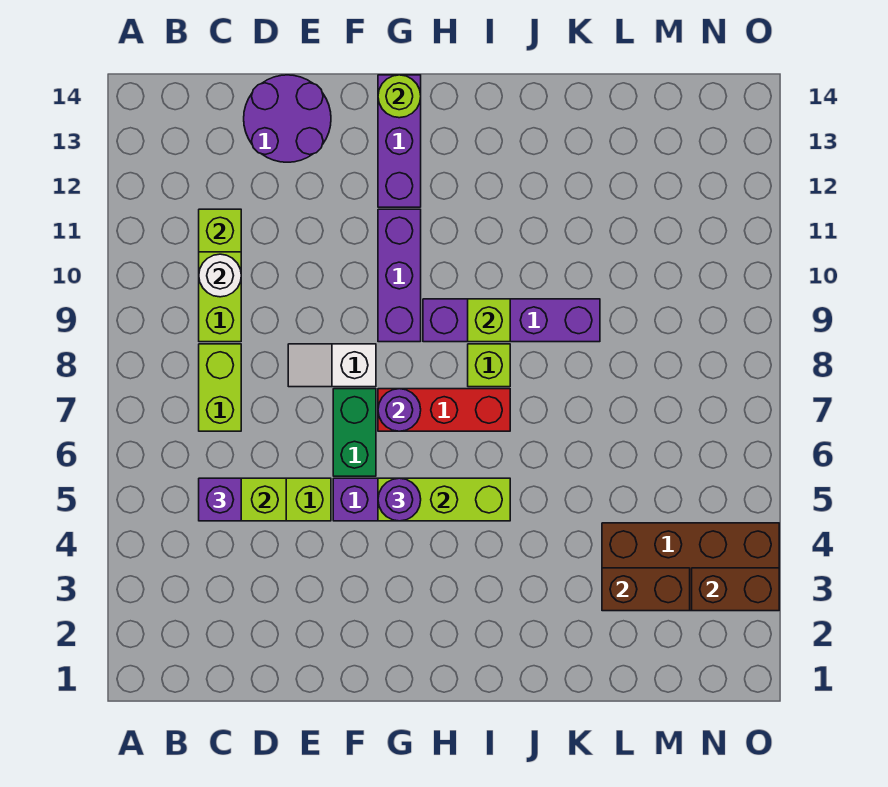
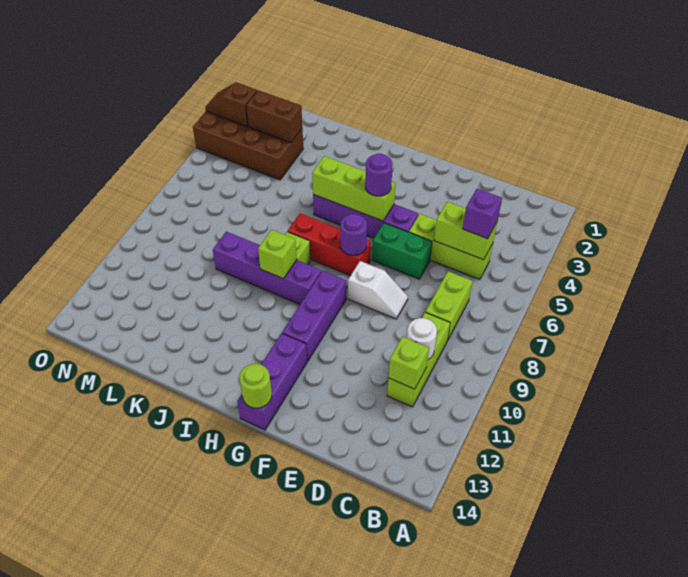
purple 2x2 round brick [244,75,331,162] -> none
green 1x2 brick [333,389,376,476] -> green 1x2 brick turned to [372,223,432,279]
brown 1x2 brick [692,568,779,611] -> brown 1x2 slope [205,82,257,126]

